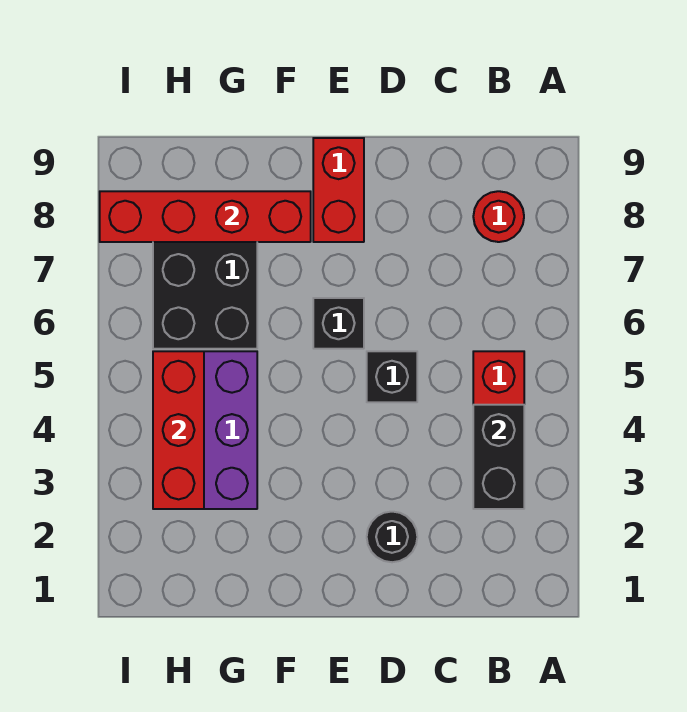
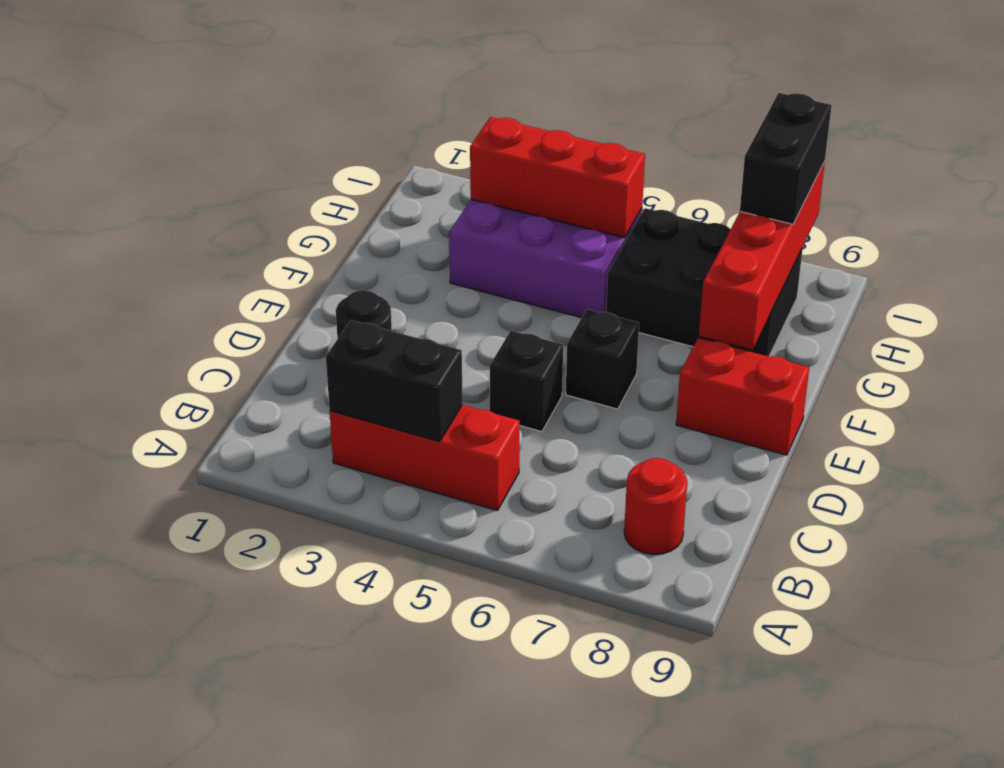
none -> black 1x2 brick [740,93,832,224]

